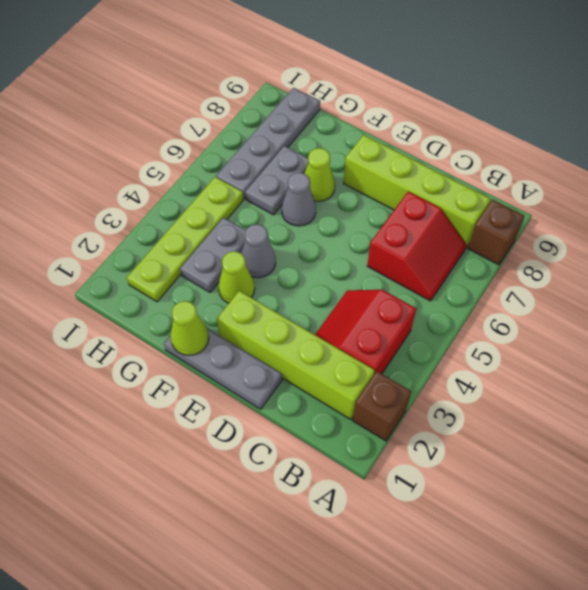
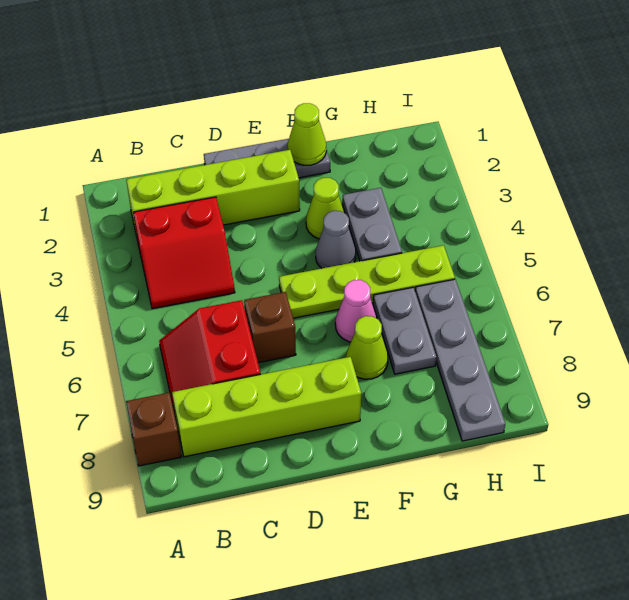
brown 1x1 brick [353,371,411,441] -> brown 1x1 brick moved to [244,292,296,363]
red 2x2 slope [315,290,416,374] -> red 2x2 slope turned to [133,197,235,309]
grey 1x1 cone [282,173,316,226] -> pink 1x1 cone [335,280,377,342]
lime 1x4 plate [127,177,243,302] -> lime 1x4 plate turned to [279,245,455,318]

